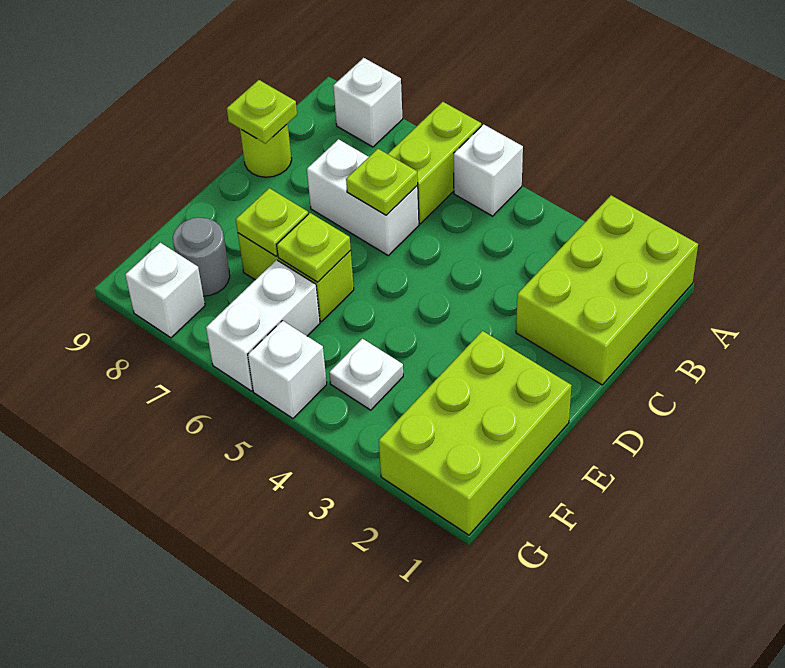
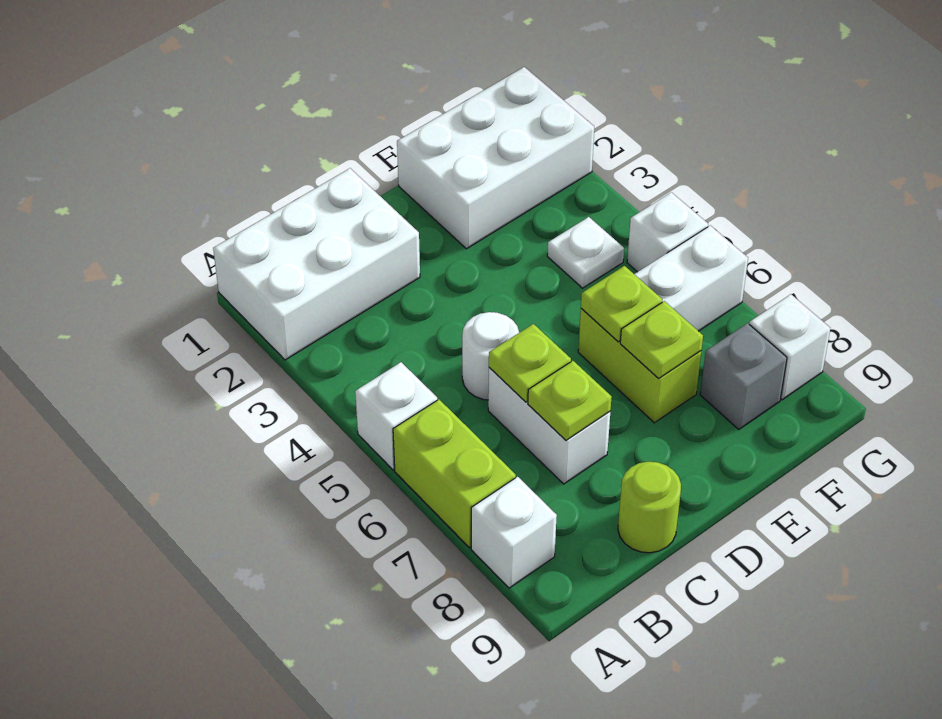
lime 2x3 brick [516,195,698,385] -> white 2x3 brick [213,168,420,360]
lime 1x2 brick [388,102,481,224] -> lime 1x2 brick turned to [393,400,516,548]
none -> white 1x1 round brick [462,312,519,400]
lime 1x1 plate [227,80,297,143] -> lime 1x1 plate moved to [528,361,612,440]
lime 2x3 brick [379,331,572,535] -> white 2x3 brick [397,67,594,249]
grey 1x1 round brick [173,217,230,296] -> grey 1x1 brick [700,323,787,430]

